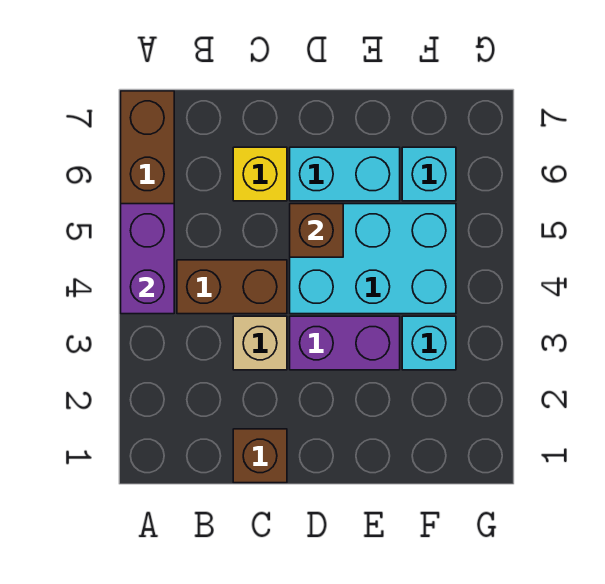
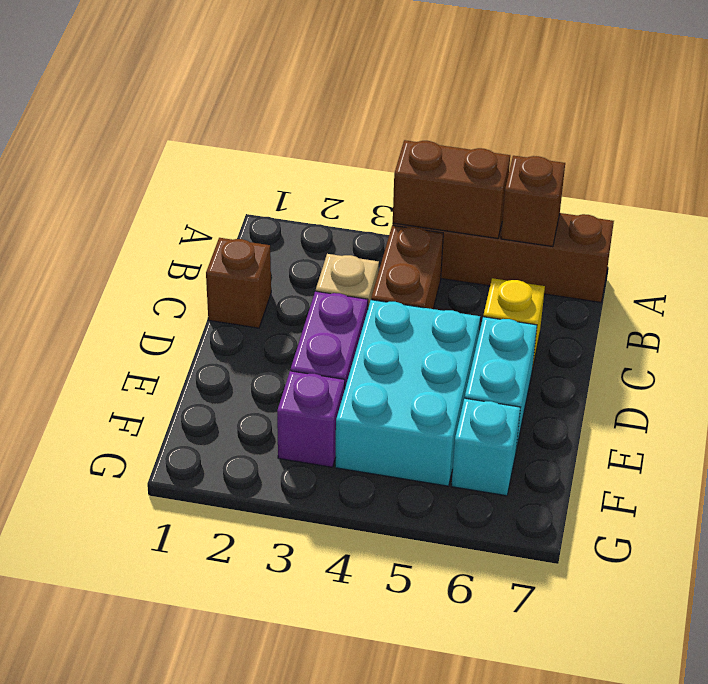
purple 1x2 brick [121,204,174,314] -> brown 1x2 brick [393,140,510,238]
brown 1x1 brick [290,204,343,257] -> brown 1x1 brick moved to [501,156,565,247]
cyan 1x1 brick [402,316,456,370] -> purple 1x1 brick [277,371,345,467]

